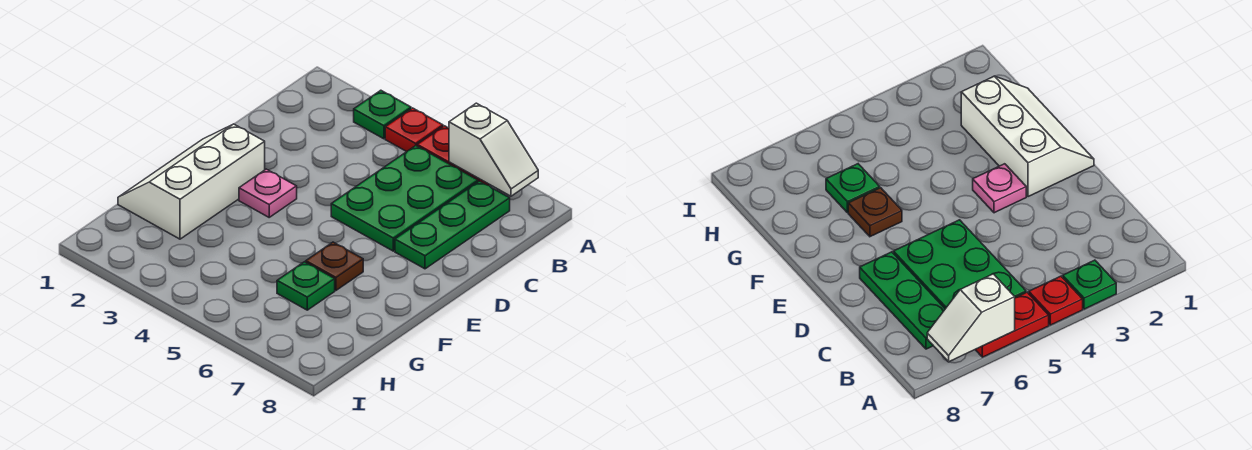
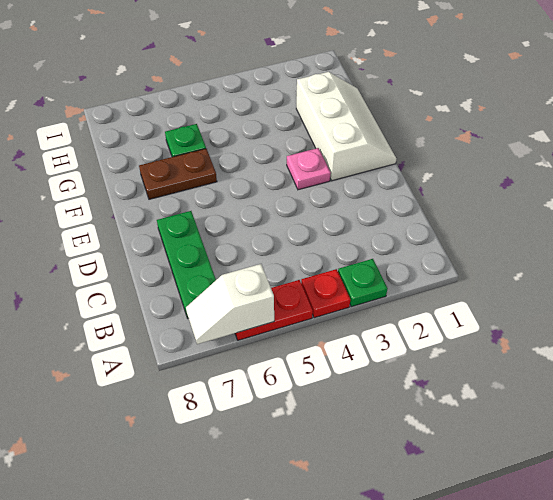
green 2x3 plate [331,146,478,251] -> none
brown 1x1 plate [306,242,363,290] -> brown 1x2 plate [139,149,217,199]

